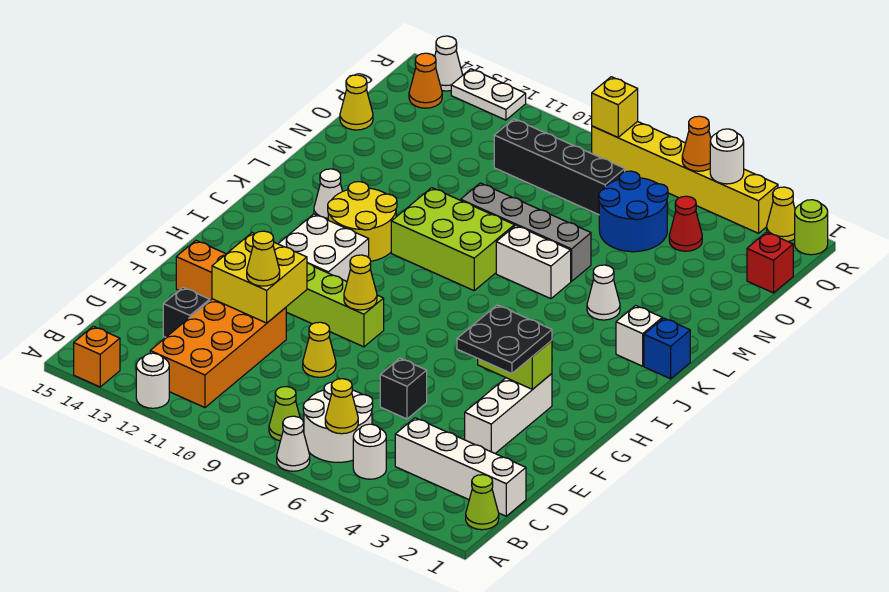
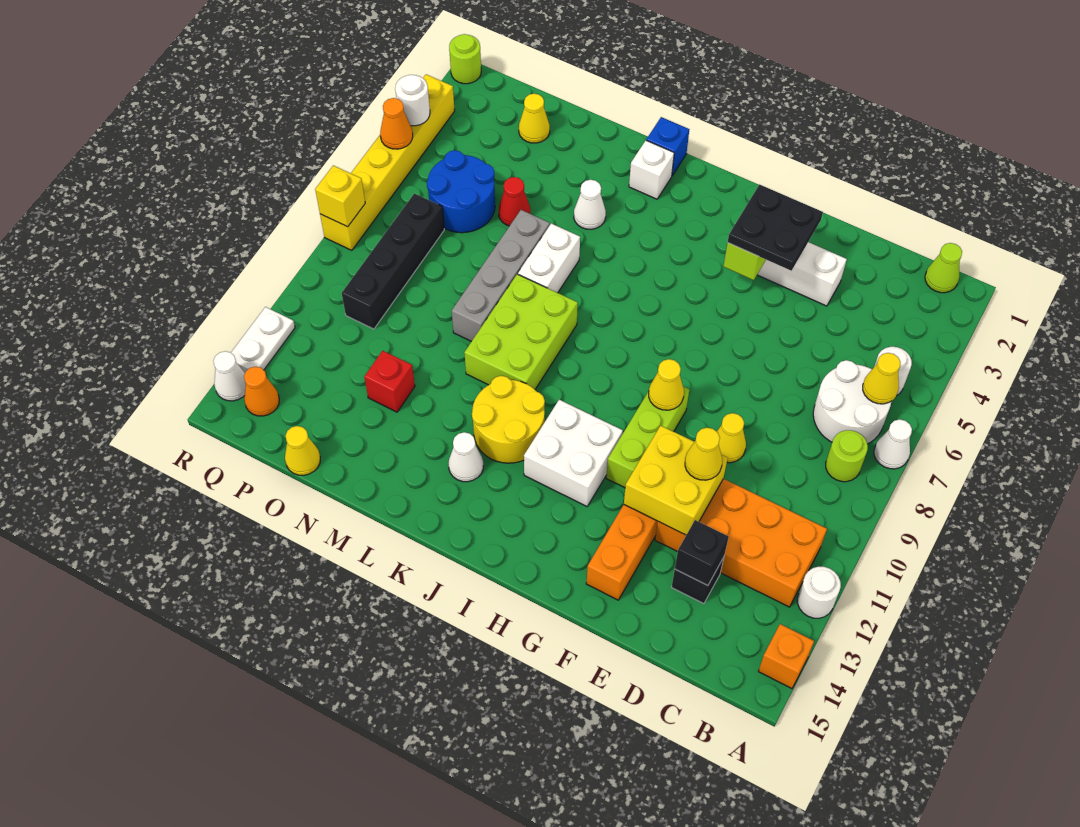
lime 1x1 cone [269,387,300,441] -> lime 1x1 round brick [826,430,868,482]
white 1x4 brick [395,418,526,516] -> none
black 1x1 brick [380,358,427,419] -> black 1x1 brick moved to [675,520,729,586]
red 1x1 brick [747,232,793,293] -> red 1x1 brick moved to [364,351,415,412]
red 1x1 cone [669,196,702,251] -> red 1x1 cone moved to [499,177,530,226]
yellow 1x1 cone [767,187,795,242] -> yellow 1x1 cone moved to [519,94,550,143]

